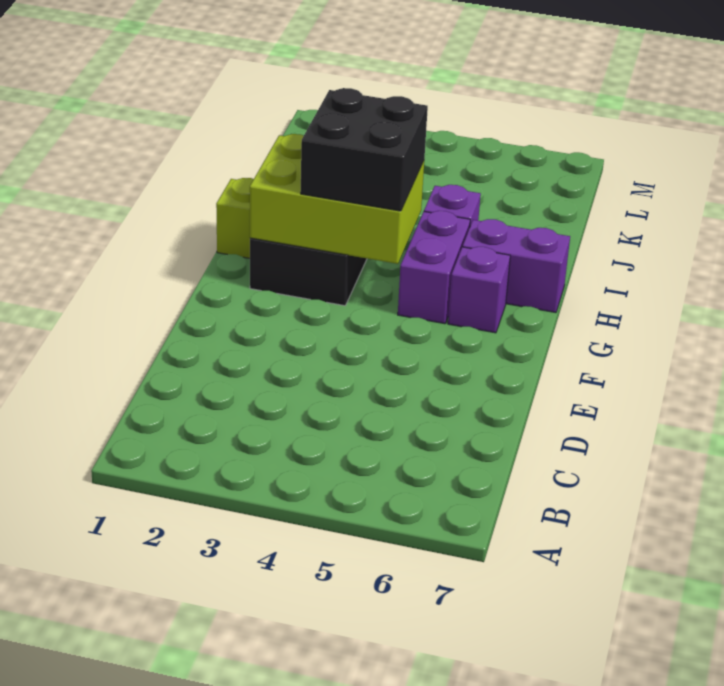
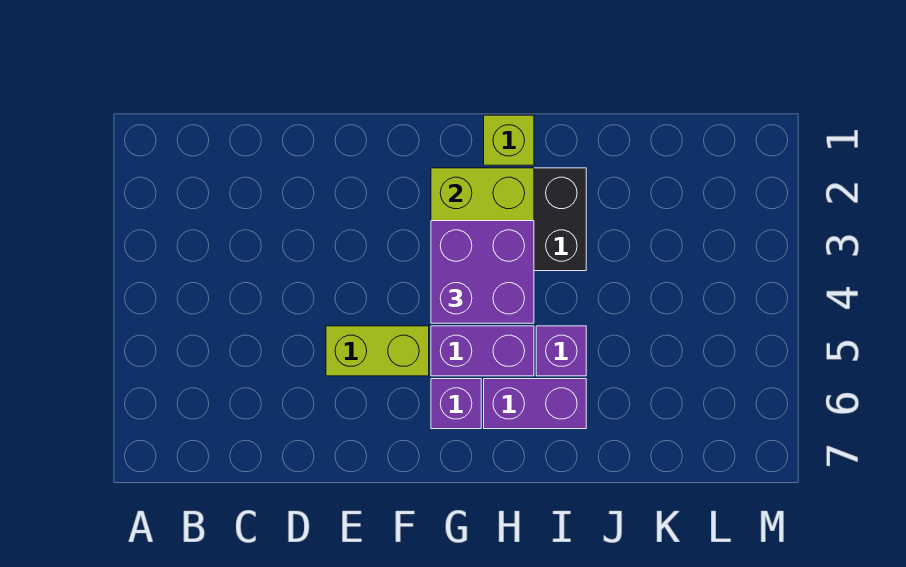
none -> lime 1x2 brick [326,326,429,376]
black 2x2 brick [301,88,428,211] -> purple 2x2 brick [431,221,534,323]
purple 1x2 brick [463,219,570,313] -> purple 1x2 brick turned to [484,379,586,429]

